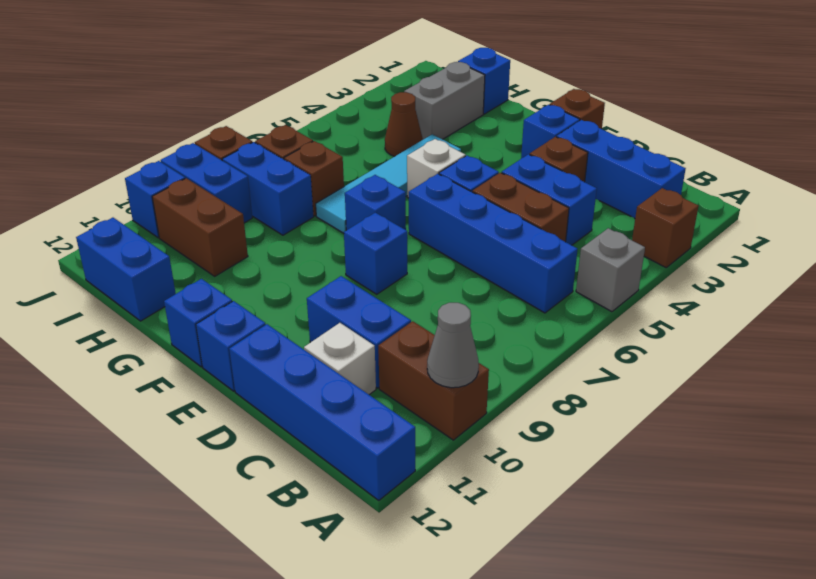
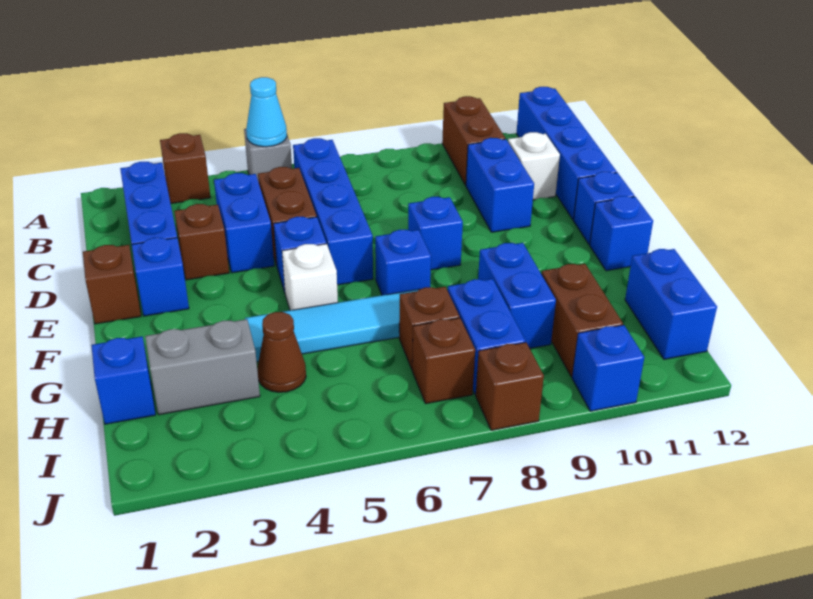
none -> cyan 1x1 cone [246,77,287,147]
grey 1x1 cone [427,303,479,388] -> none
blue 1x2 brick [161,143,252,223] -> blue 1x2 brick moved to [478,243,556,348]

